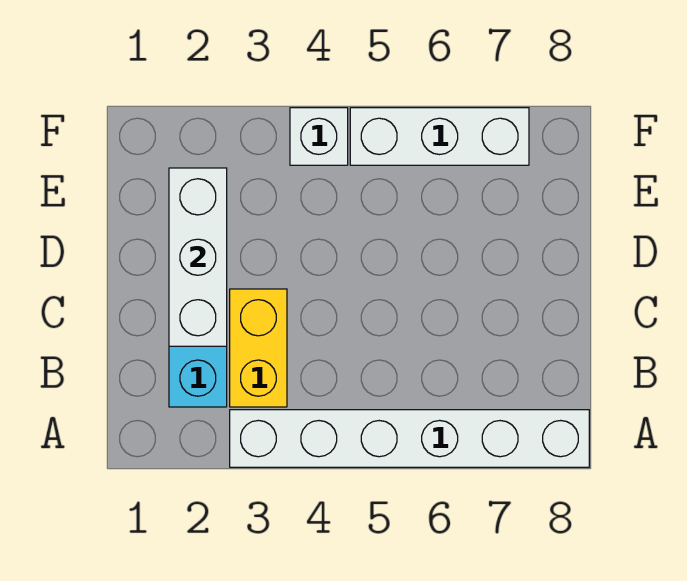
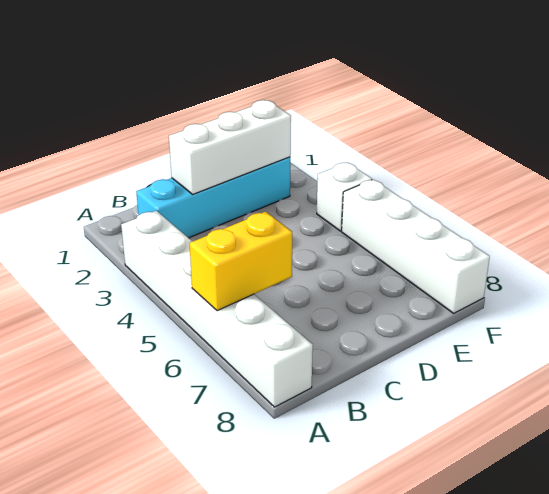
yellow 1x2 brick [230,289,287,407] -> yellow 1x2 brick moved to [189,212,292,311]
white 1x3 brick [350,108,529,165] -> white 1x4 brick [342,179,490,313]

